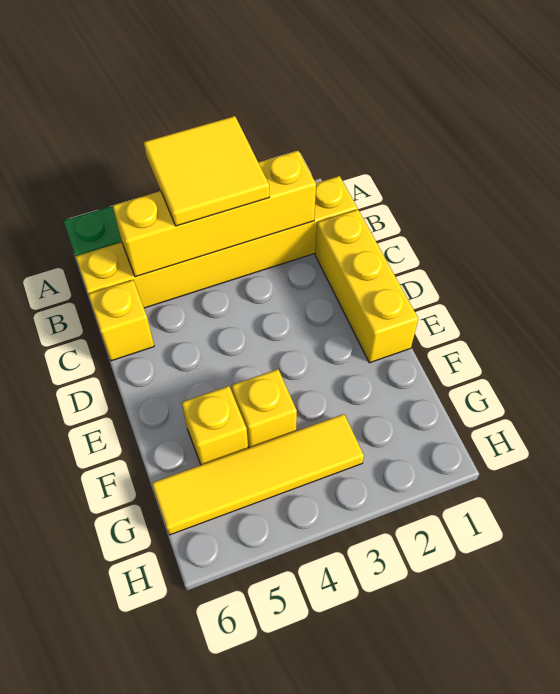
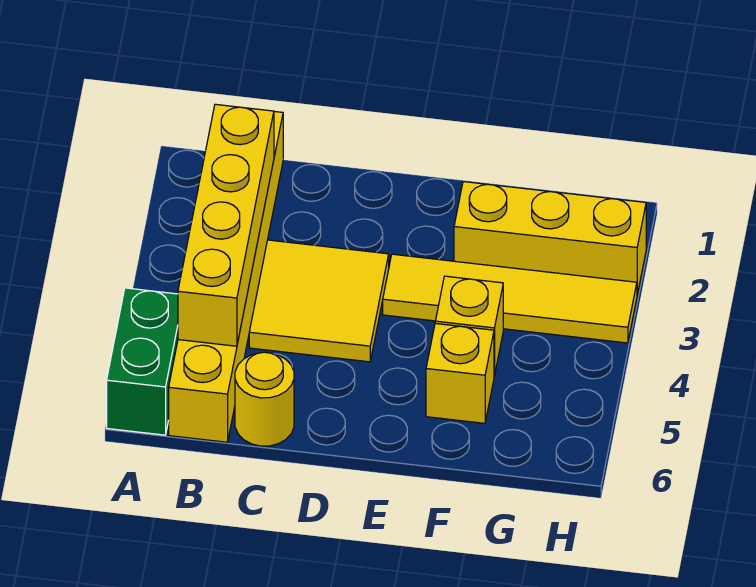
yellow 2x2 tile [144,116,269,226] -> yellow 2x2 tile moved to [249,240,389,362]
yellow 1x3 brick [315,210,418,363] -> yellow 1x3 brick moved to [454,182,646,294]
yellow 1x1 brick [88,280,154,361] -> yellow 1x1 round brick [235,352,294,446]
yellow 1x4 tile [152,414,364,535] -> yellow 1x4 tile turned to [383,254,637,343]

